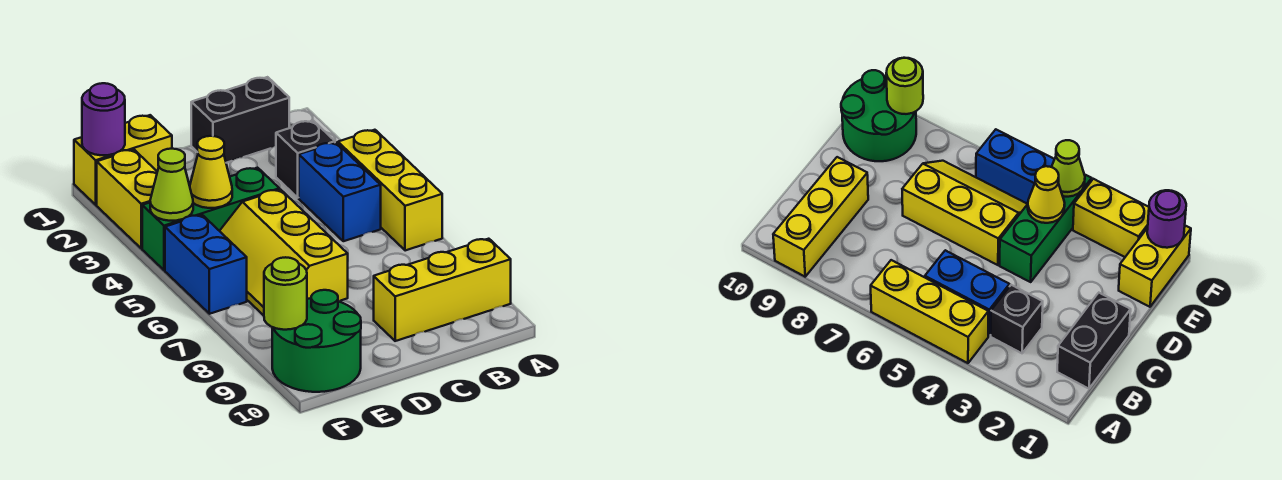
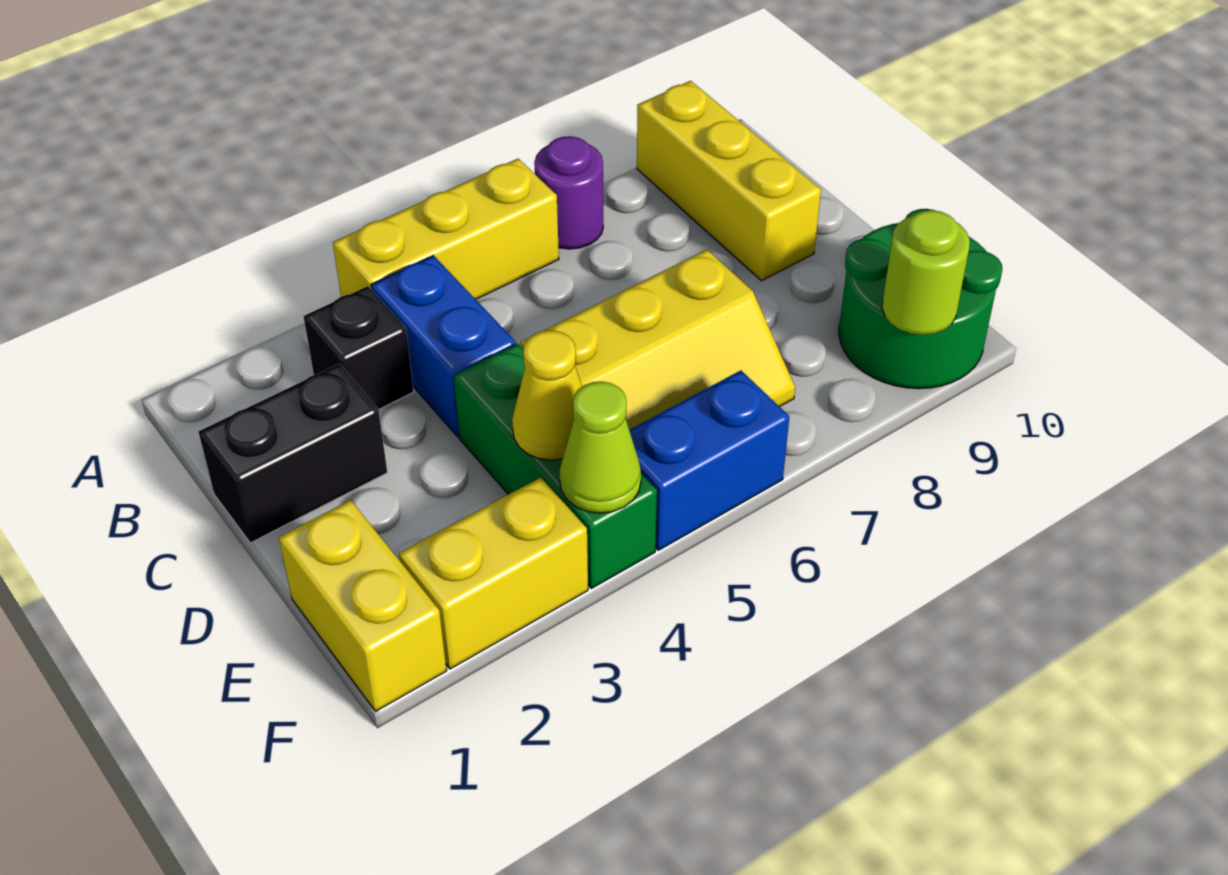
black 1x2 brick [191,77,289,163] -> black 1x2 brick turned to [198,364,387,543]
blue 1x2 brick [299,142,381,241] -> blue 1x2 brick turned to [371,256,516,437]
purple 1x1 round brick [82,83,125,155] -> purple 1x1 round brick moved to [534,136,603,249]

